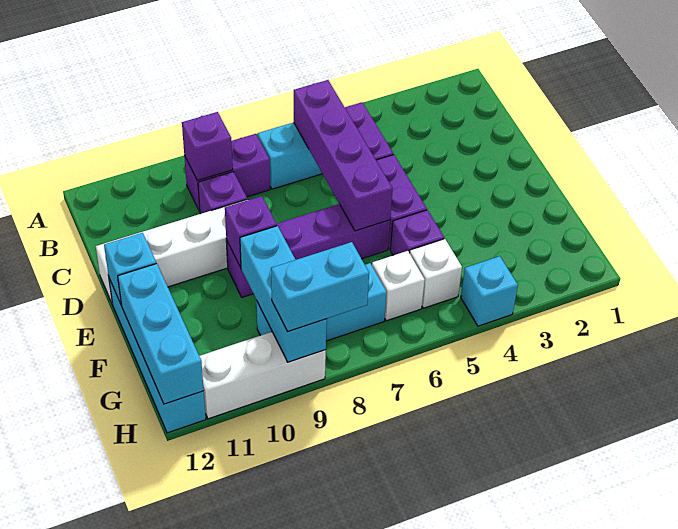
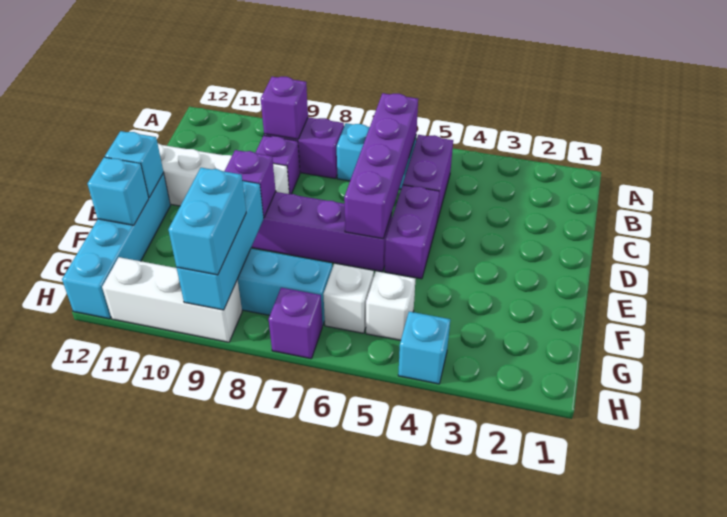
purple 1x1 brick [390,210,444,255] -> purple 1x1 brick moved to [269,288,322,359]
cyan 1x3 brick [118,264,204,404] -> cyan 1x1 brick [88,157,149,225]
cyan 1x2 brick [271,242,369,332] -> cyan 1x2 brick turned to [168,168,246,275]

